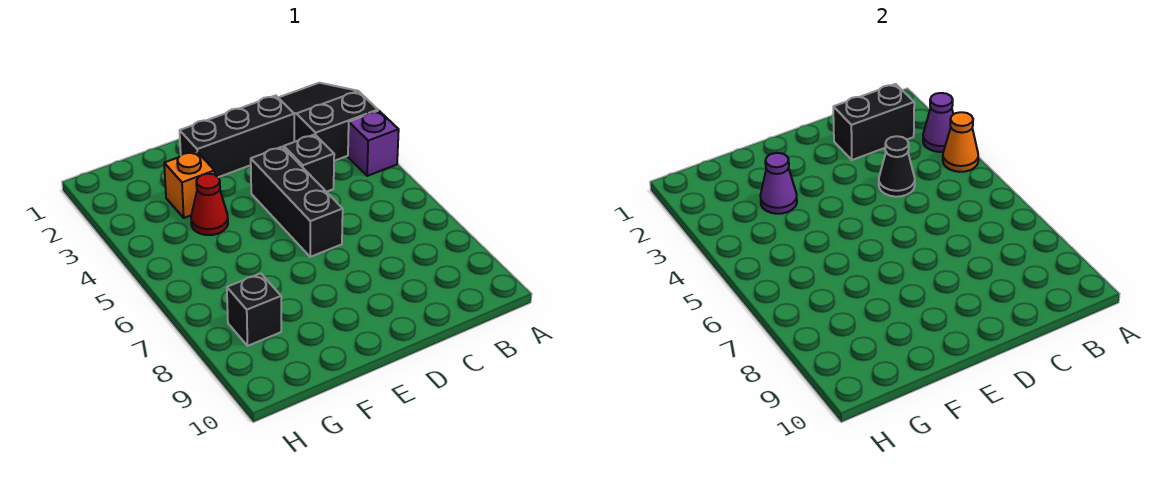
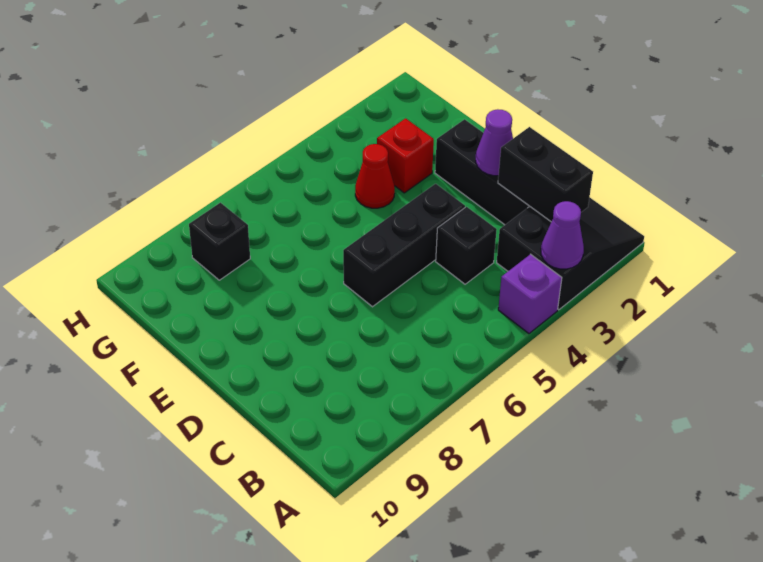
orange 1x1 cone [943,112,978,172] -> none
black 1x1 cone [879,136,915,197] -> none
orange 1x1 brick [164,151,215,218] -> red 1x1 brick [377,118,434,193]
purple 1x1 cone [760,153,797,214] -> purple 1x1 cone moved to [476,109,513,176]

